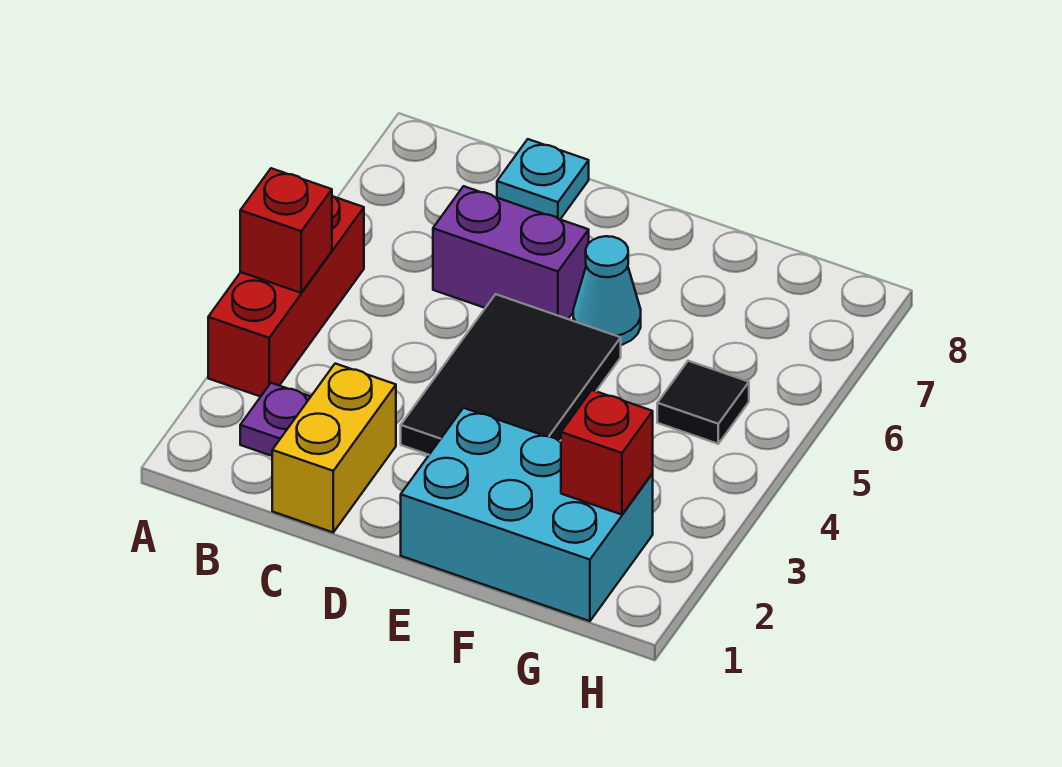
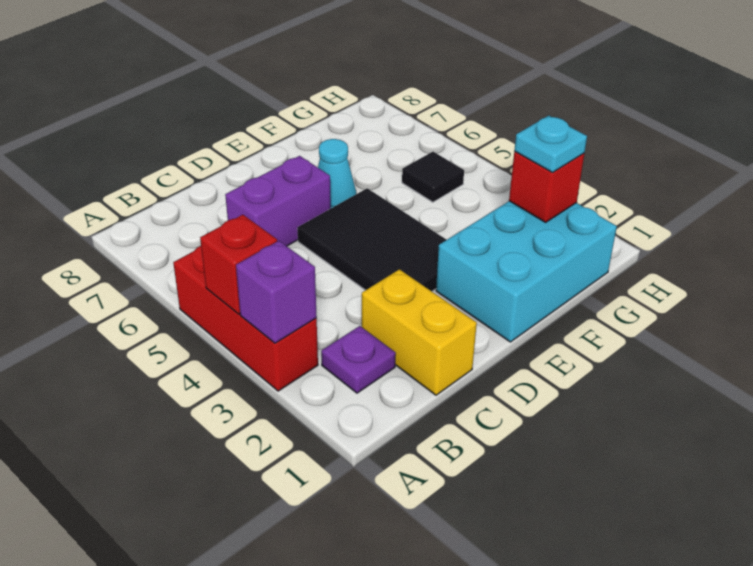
none -> purple 1x1 brick [236,241,317,343]
cyan 1x1 plate [497,139,589,219] -> cyan 1x1 plate moved to [514,116,587,172]

